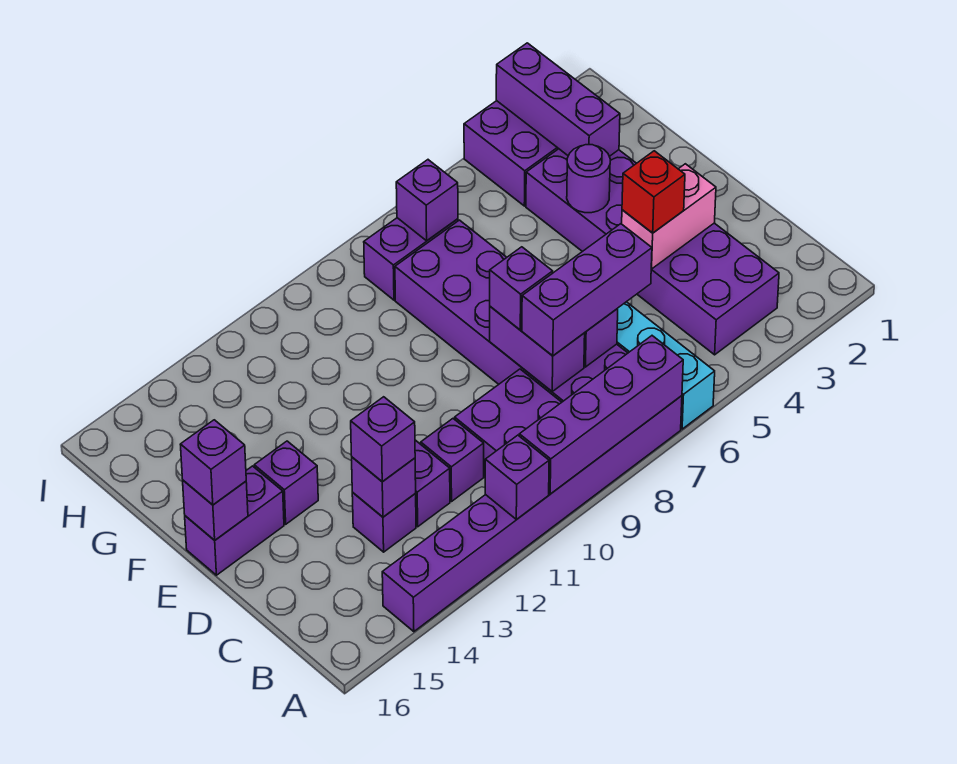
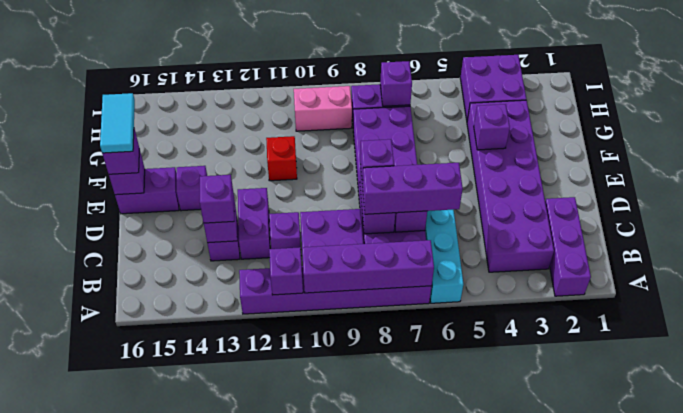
purple 1x8 brick [382,396,682,632] -> purple 1x6 brick [239,266,432,314]
pink 1x2 brick [622,164,716,269] -> pink 1x2 brick moved to [294,86,352,131]
red 1x1 brick [622,151,685,233] -> red 1x1 brick moved to [266,136,297,181]
none -> cyan 1x2 tile [100,93,135,153]
purple 1x1 round brick [567,145,610,213] -> purple 1x1 brick [474,104,510,150]
purple 1x3 brick [496,43,620,156] -> purple 1x3 brick moved to [545,197,591,296]

